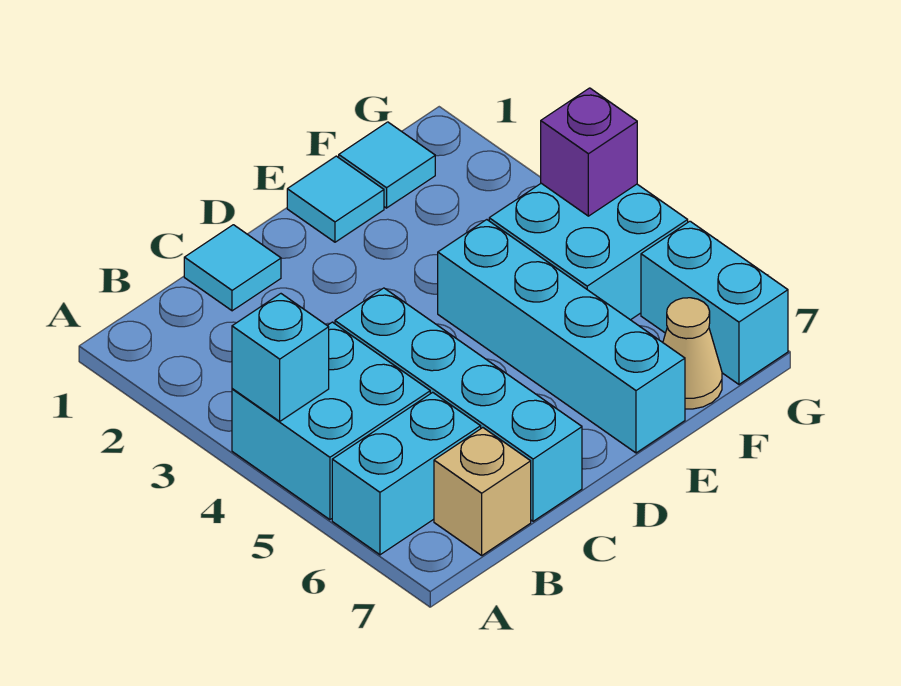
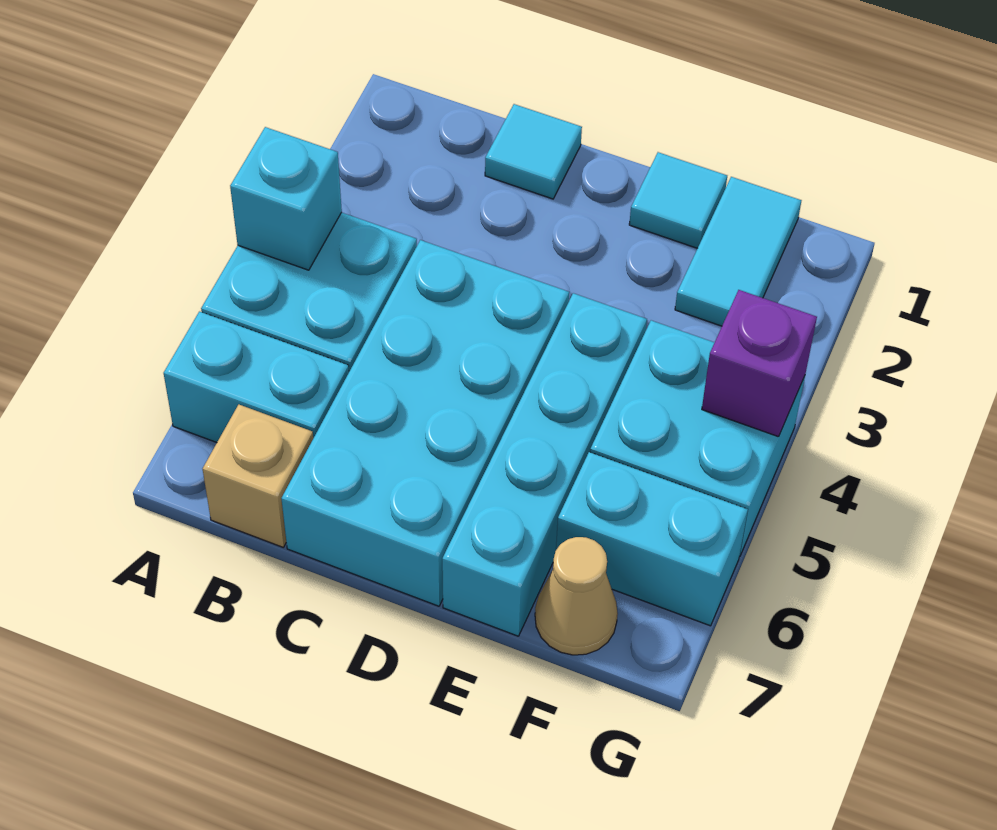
cyan 1x4 brick [335,288,582,521] -> cyan 2x4 brick [281,240,569,606]
cyan 1x1 tile [339,122,435,208] -> cyan 1x2 tile [675,177,802,326]
cyan 1x2 brick [641,221,788,384] -> cyan 1x2 brick turned to [556,452,748,626]

